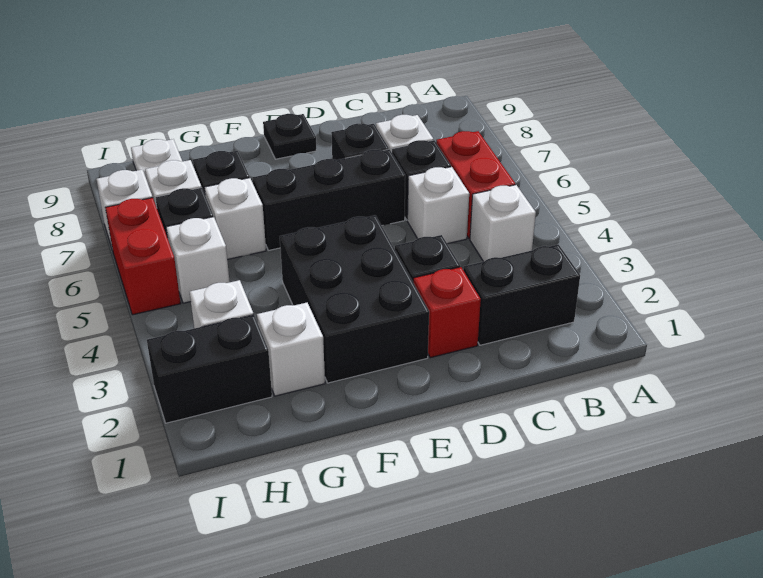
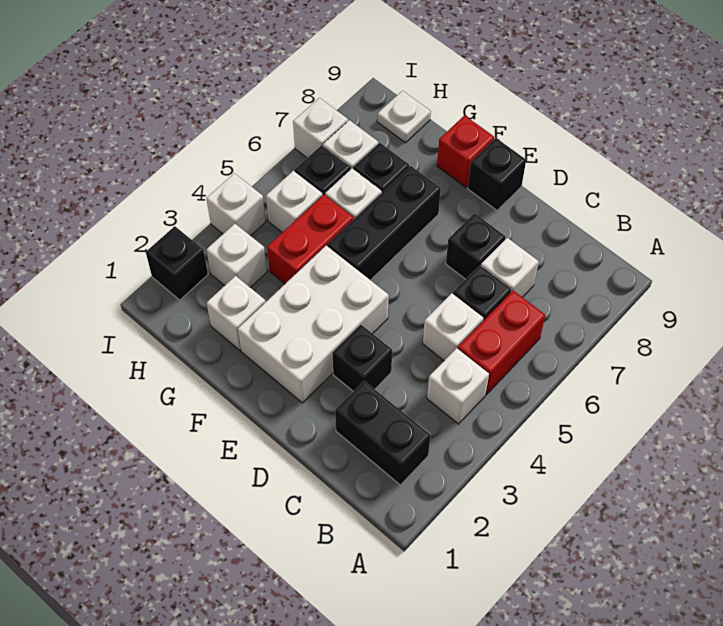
red 1x1 brick [413,267,481,358] -> red 1x1 brick moved to [437,115,494,187]
black 1x3 brick [252,149,405,250] -> black 1x3 brick turned to [328,166,441,280]
black 2x3 brick [280,215,429,383] -> white 2x3 brick [238,246,389,403]
black 1x1 plate [263,114,317,159] -> black 1x1 brick [468,138,526,210]
black 1x2 brick [147,315,272,423] -> black 1x1 brick [146,226,208,300]
none -> white 1x1 brick [206,173,266,236]
red 1x2 brick [105,198,181,315] -> red 1x2 brick moved to [267,195,353,284]

